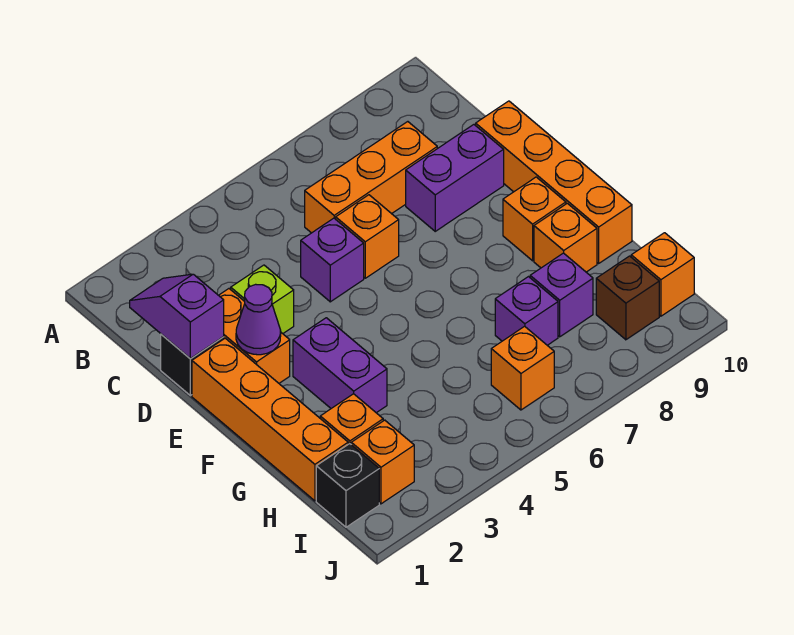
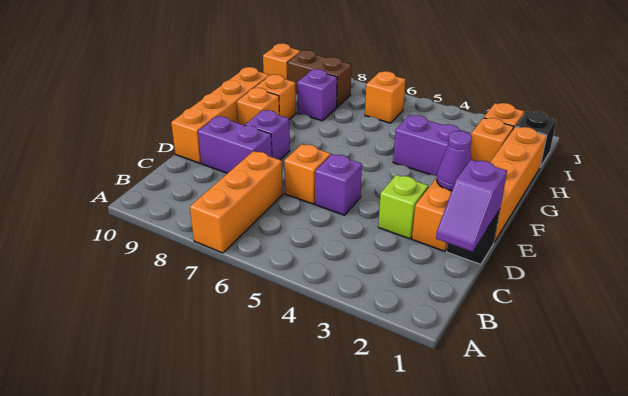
orange 1x3 brick [305,122,437,233] -> orange 1x3 brick turned to [190,151,283,253]
purple 1x2 brick [293,318,387,413] -> purple 1x2 brick turned to [393,115,470,176]
purple 1x1 brick [495,277,558,345] -> purple 1x1 brick moved to [245,110,290,160]
brown 1x1 brick [596,256,659,340] -> brown 1x2 brick [287,50,352,107]

